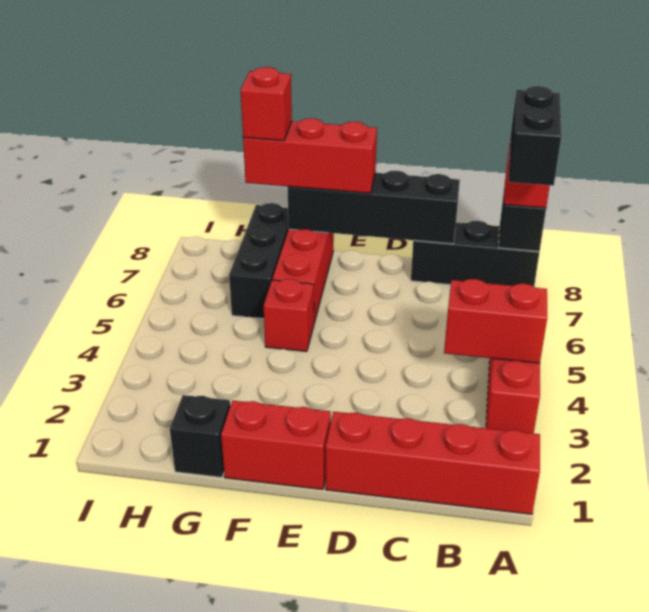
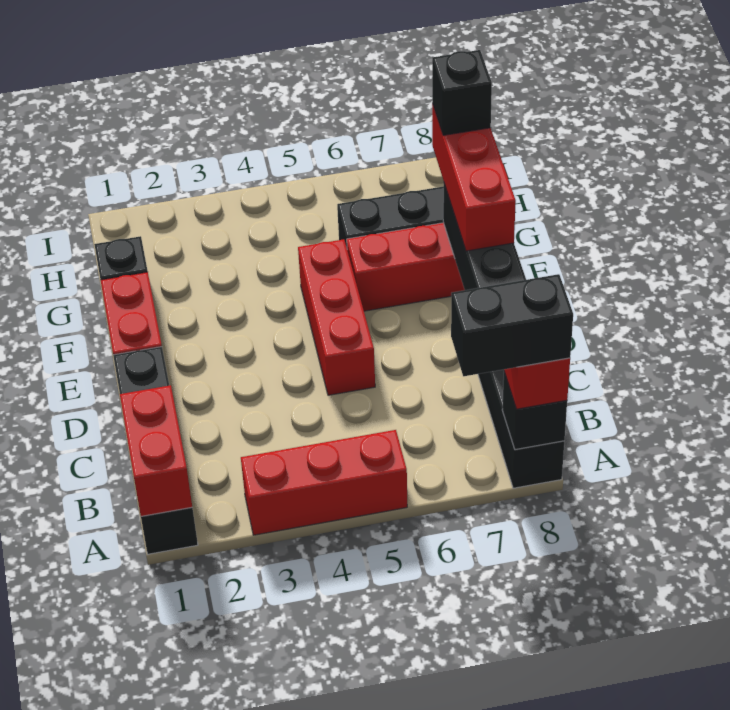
red 1x4 brick [326,412,540,514] -> black 1x4 brick [113,347,198,554]
red 1x2 brick [444,279,547,363] -> red 1x2 brick moved to [120,385,192,516]
red 1x1 brick [264,279,314,351] -> red 1x3 brick [298,239,375,395]
red 1x1 brick [241,67,292,141] -> black 1x1 brick [432,50,492,135]

